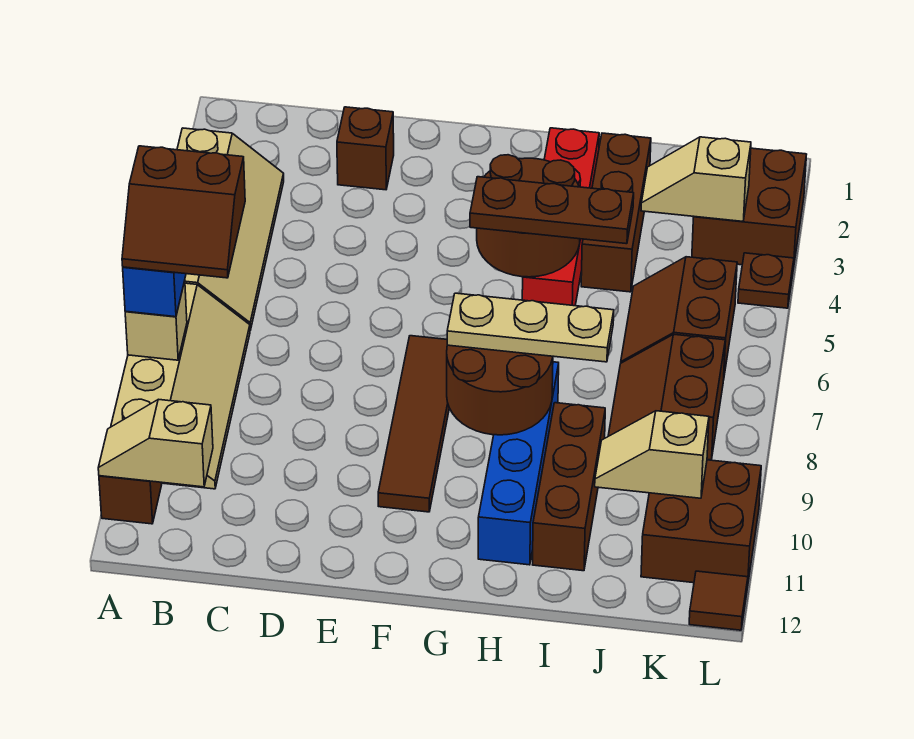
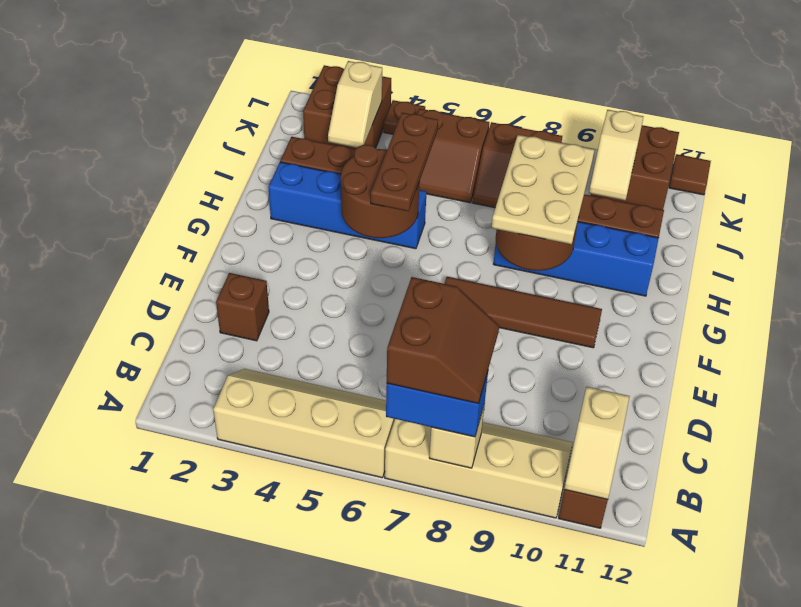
tan 1x3 plate [447,293,614,362] -> tan 2x3 plate [492,135,594,244]
red 1x4 brick [522,128,599,306] -> blue 1x4 brick [268,162,426,249]

